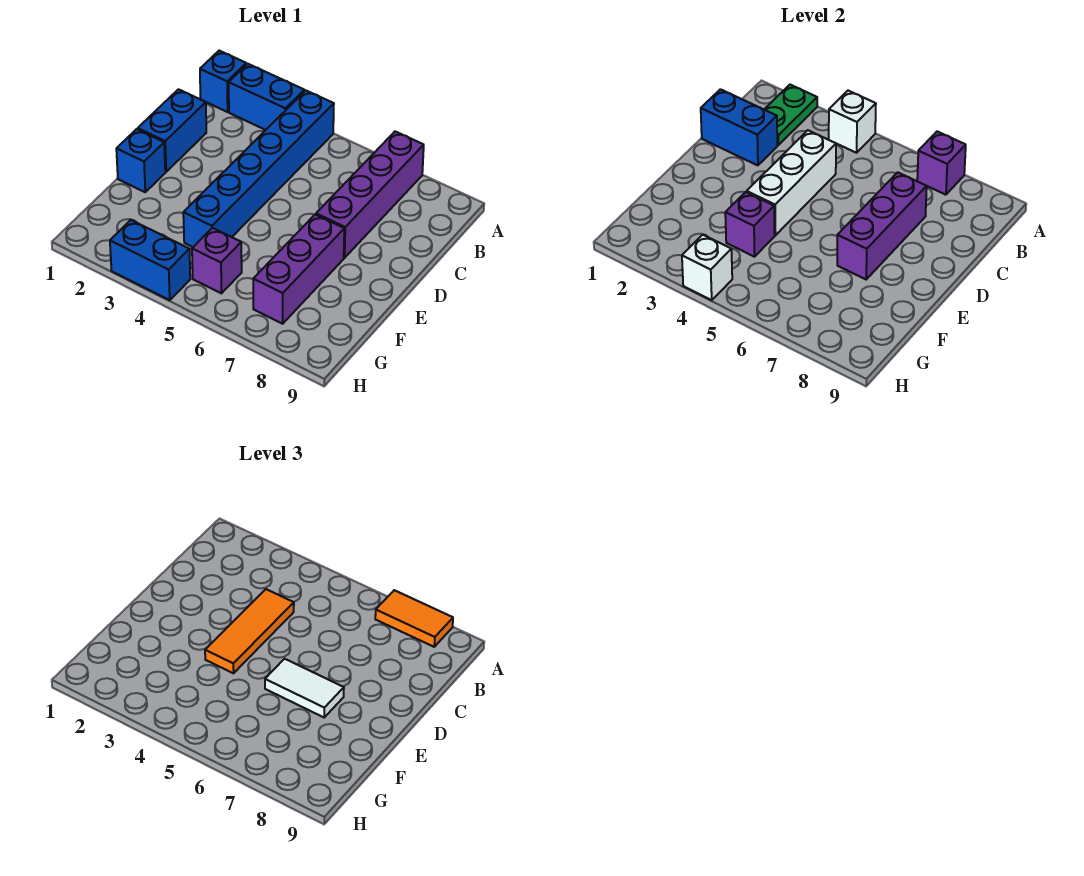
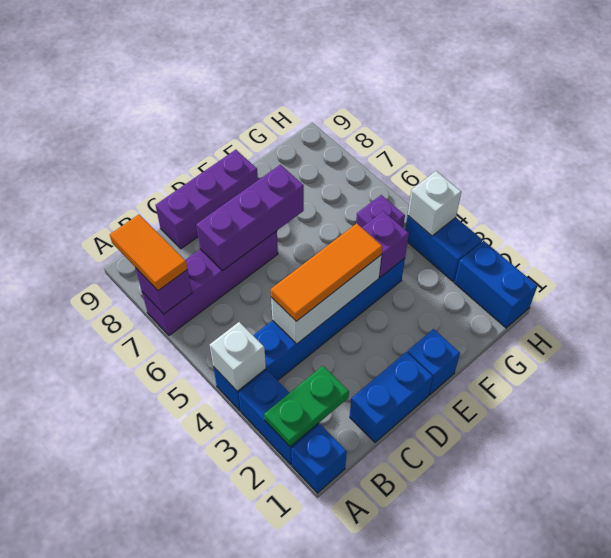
blue 1x2 brick [701,89,777,165] -> blue 1x2 brick moved to [454,241,537,328]
white 1x2 tile [265,659,344,717] -> none
purple 1x3 brick [253,214,344,324] -> purple 1x3 brick moved to [155,150,258,249]

